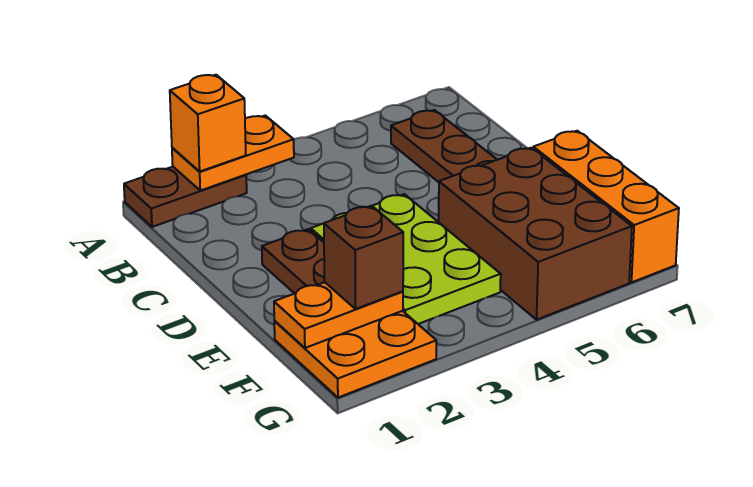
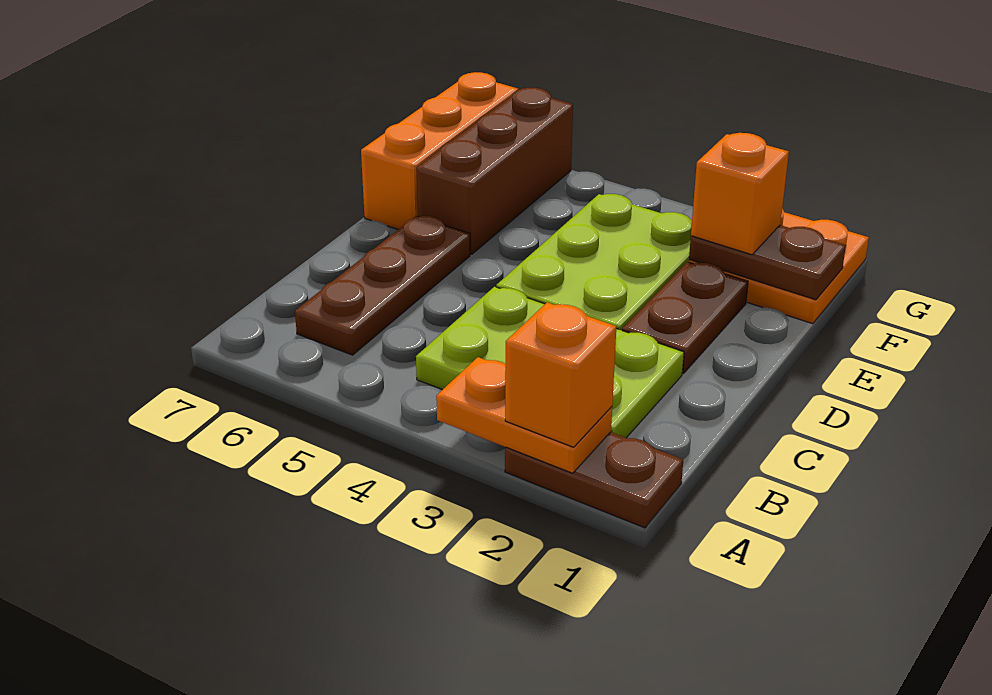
none -> lime 2x3 plate [416,287,684,438]
brown 2x3 brick [439,148,632,320] -> brown 1x3 brick [416,88,573,254]
orange 1x2 plate [274,282,403,348] -> brown 1x2 plate [689,225,846,300]
brown 1x1 brick [324,206,403,309] -> orange 1x1 brick [691,133,789,255]

